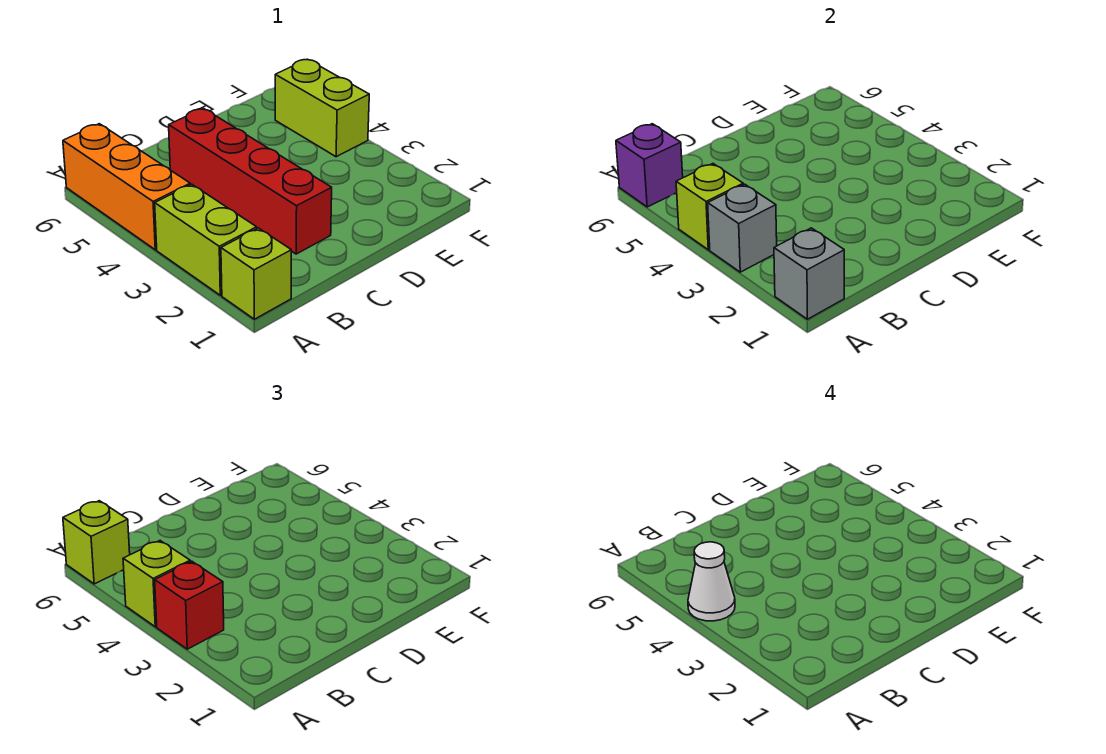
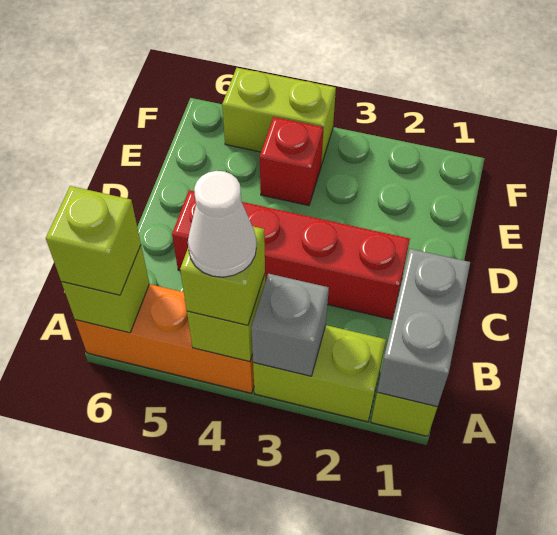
grey 1x1 brick [774,228,844,319] -> grey 1x2 brick [377,249,470,407]
red 1x1 brick [155,561,224,649] -> red 1x1 brick moved to [260,117,323,206]
purple 1x1 brick [616,124,683,207] -> lime 1x1 brick [61,246,149,333]

